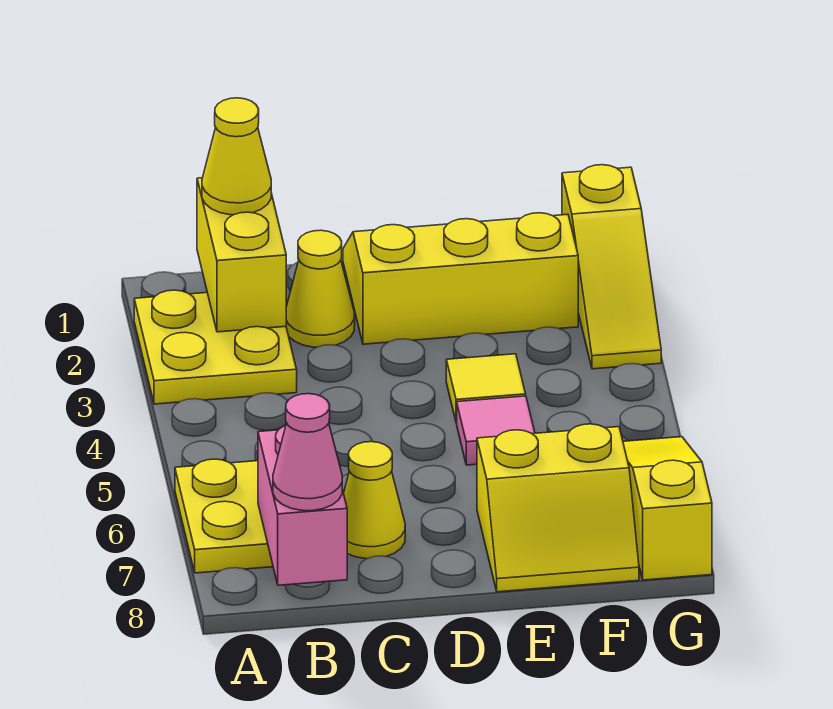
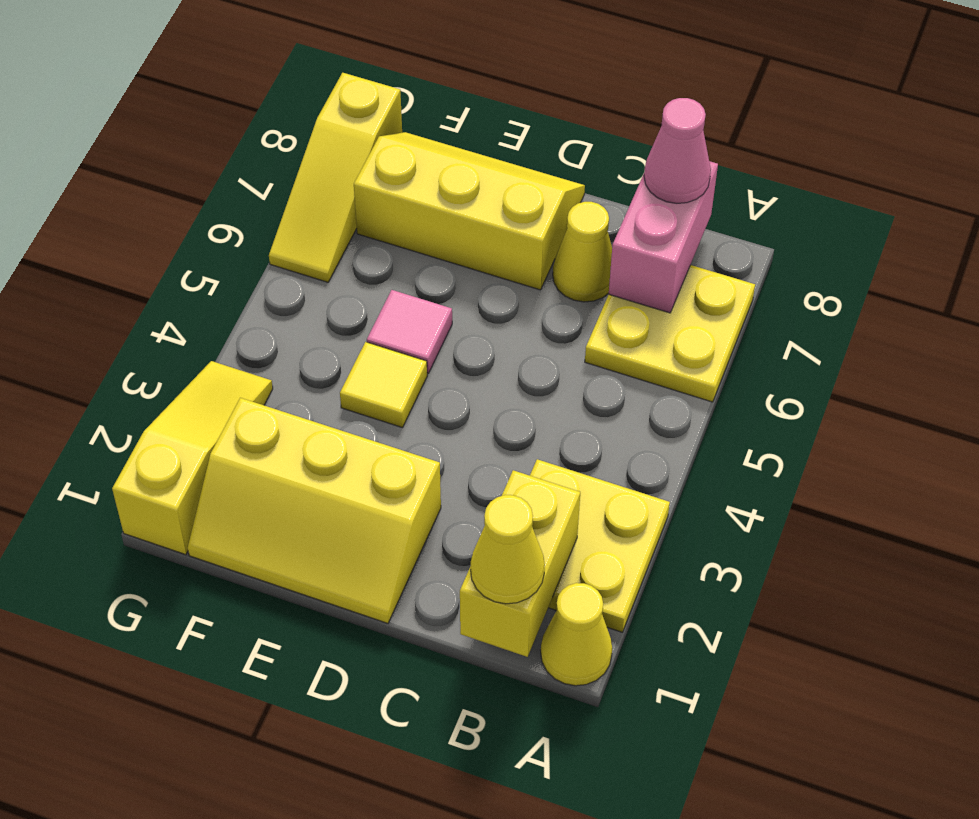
yellow 1x1 cone [286,230,355,347] -> yellow 1x1 cone moved to [541,583,612,686]
yellow 2x2 slope [477,424,639,592] -> yellow 2x3 slope [354,132,585,290]

